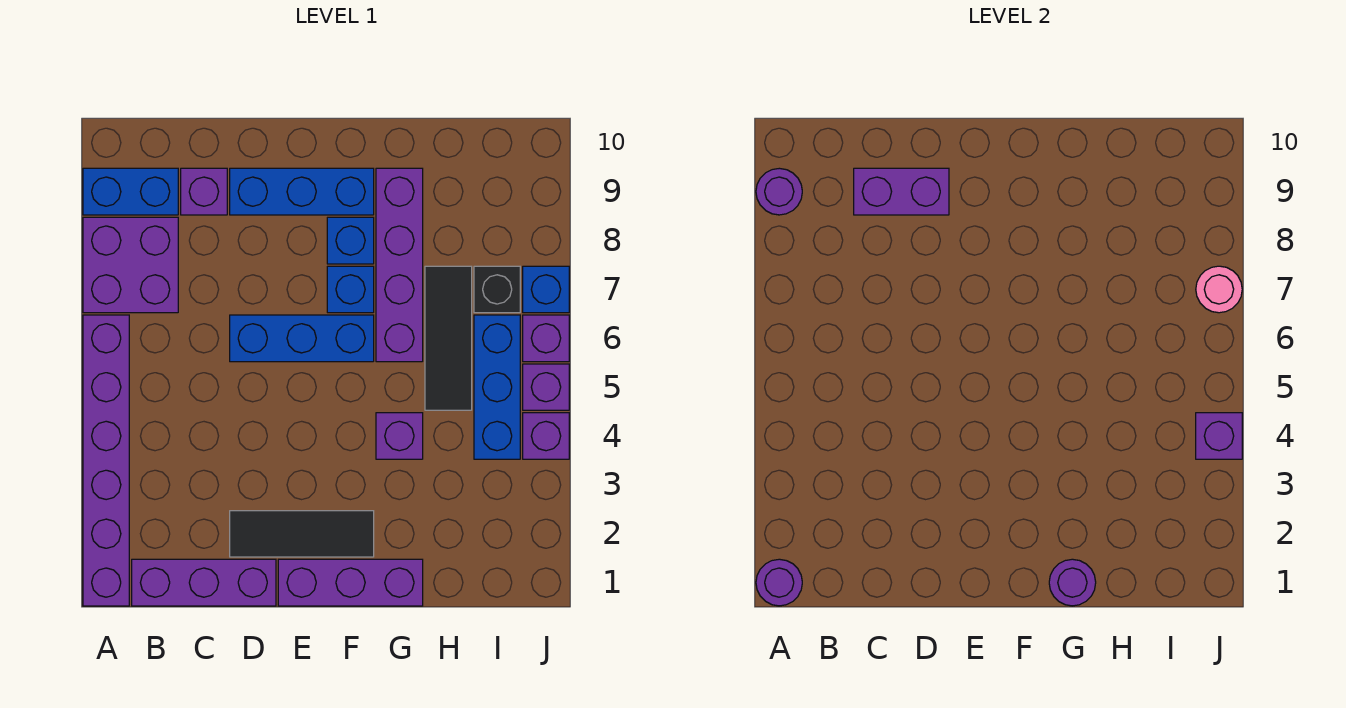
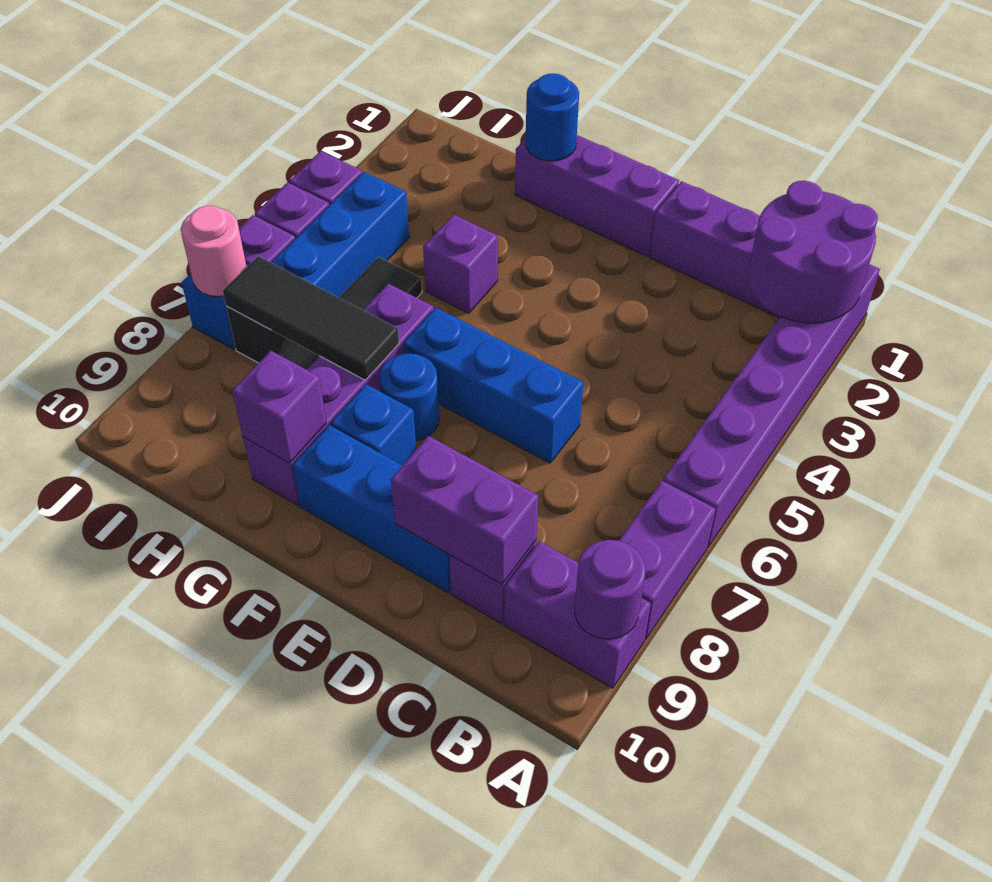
purple 1x1 round brick [756,559,802,606] -> purple 2x2 round brick [748,181,878,323]
purple 2x2 brick [83,217,178,313] -> purple 1x2 brick [619,481,716,639]
blue 1x2 brick [83,168,178,215] -> purple 1x2 brick [504,541,651,688]
black 1x3 tile [230,511,374,557] -> black 1x3 tile moved to [223,256,399,380]
blue 1x1 brick [327,266,374,313] -> blue 1x1 round brick [379,353,439,441]
purple 1x1 round brick [1049,559,1096,606] -> blue 1x1 round brick [526,73,579,161]
purple 1x1 brick [1196,413,1242,459] -> purple 1x1 brick moved to [232,351,326,463]

